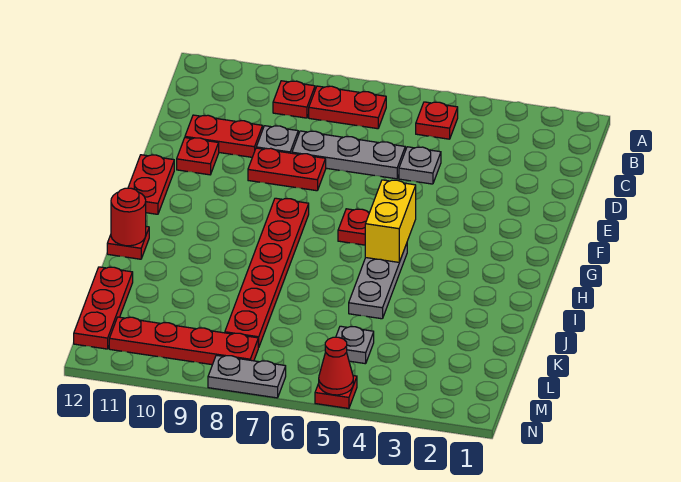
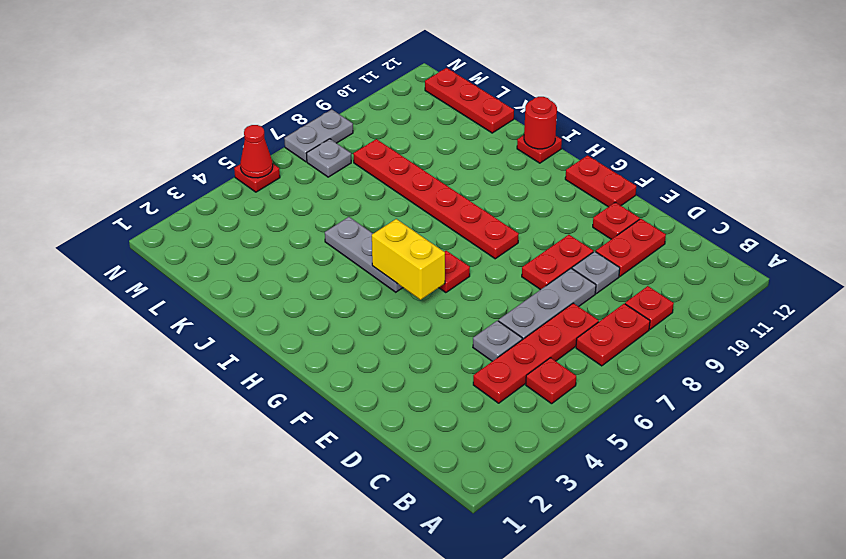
grey 1x1 plate [336,326,374,364] -> grey 1x1 plate moved to [306,139,351,177]
red 1x4 plate [109,317,259,365] -> red 1x4 plate moved to [473,303,599,403]

